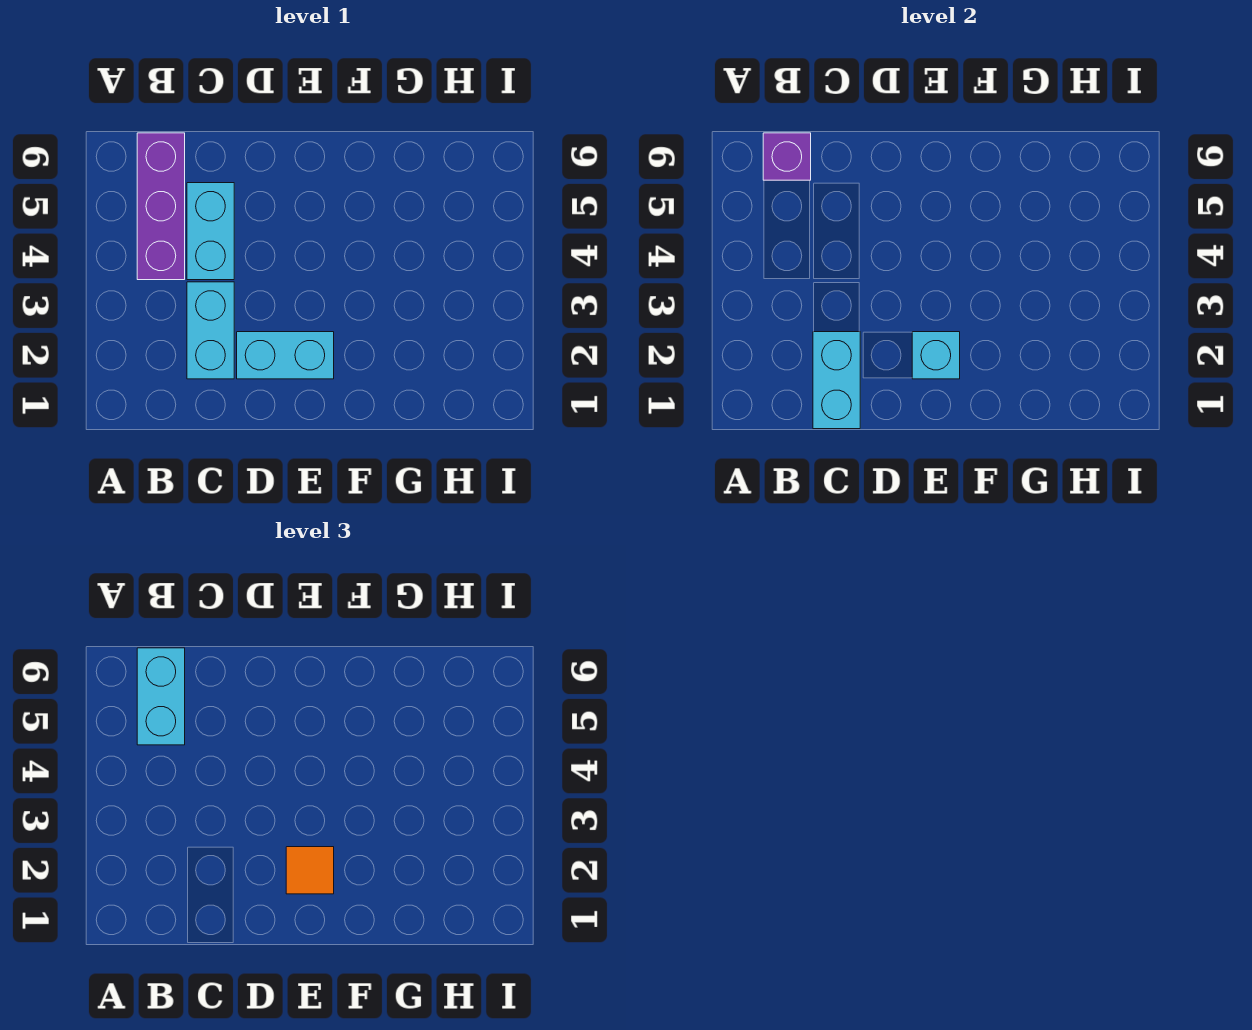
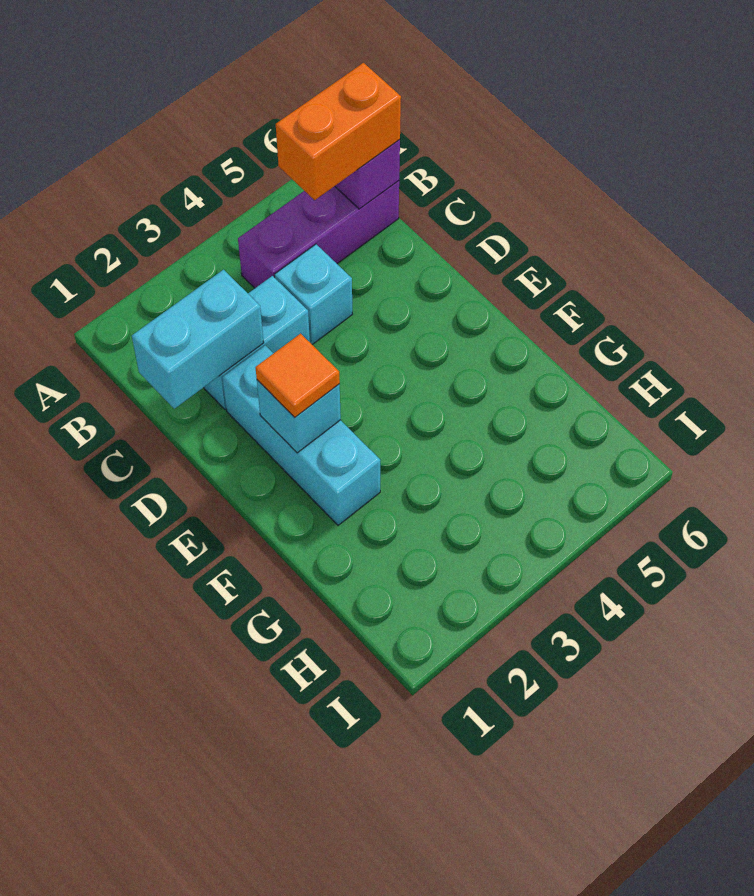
cyan 1x2 brick [137,648,185,745] -> orange 1x2 brick [276,63,401,200]
cyan 1x2 brick [187,183,234,280] -> cyan 1x1 brick [275,244,352,344]
cyan 1x2 brick [237,332,334,379] -> cyan 1x3 brick [222,345,380,525]

